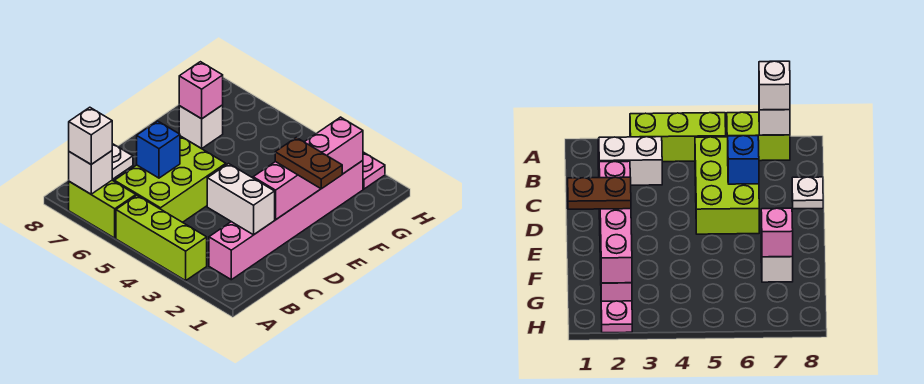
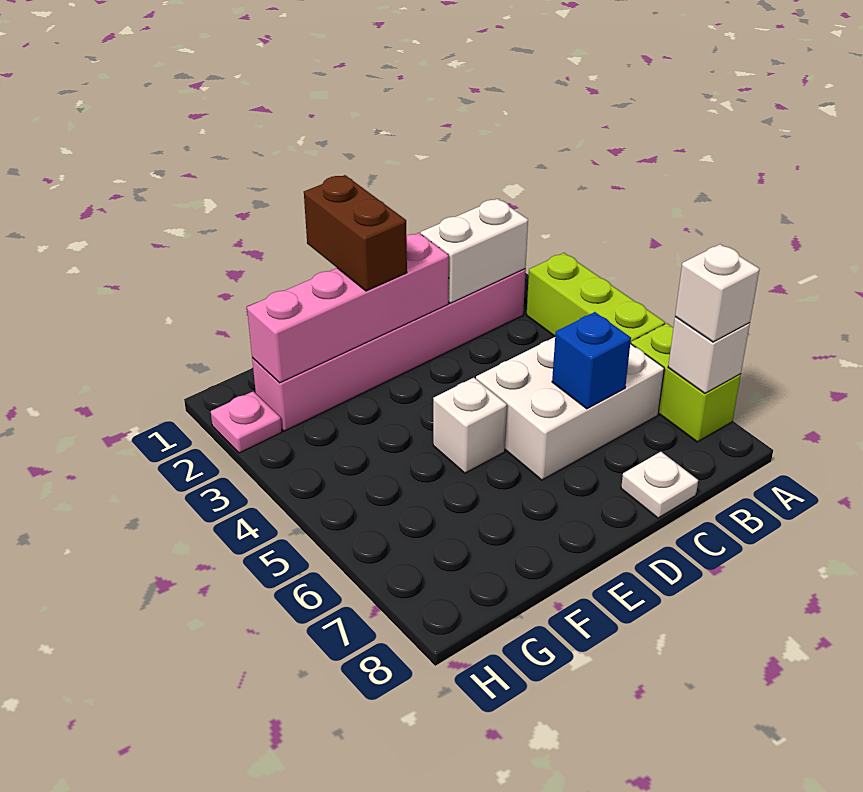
lime 2x3 brick [114,136,226,222] -> white 2x3 brick [476,337,664,480]
white 1x2 brick [207,164,275,235] -> white 1x2 brick turned to [421,199,528,303]
brown 1x2 plate [275,137,342,189] -> brown 1x2 brick [304,175,407,291]
white 1x1 brick [179,105,223,149] -> white 1x1 brick moved to [433,378,507,473]
pink 1x1 brick [179,62,223,119] -> none

